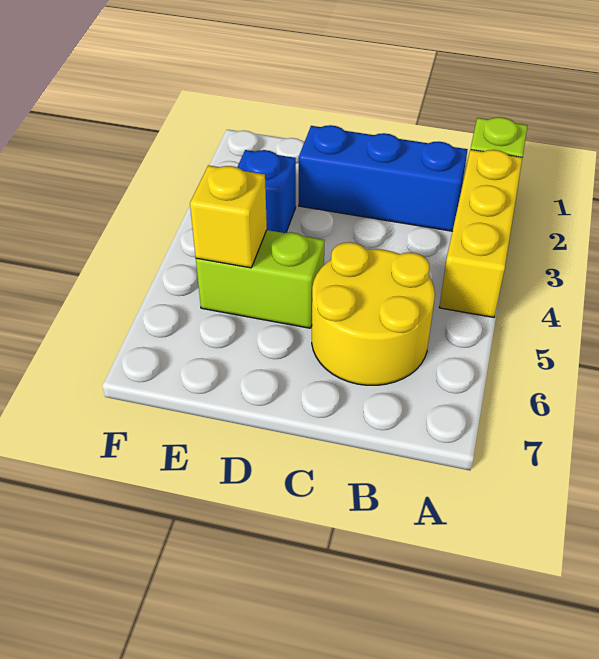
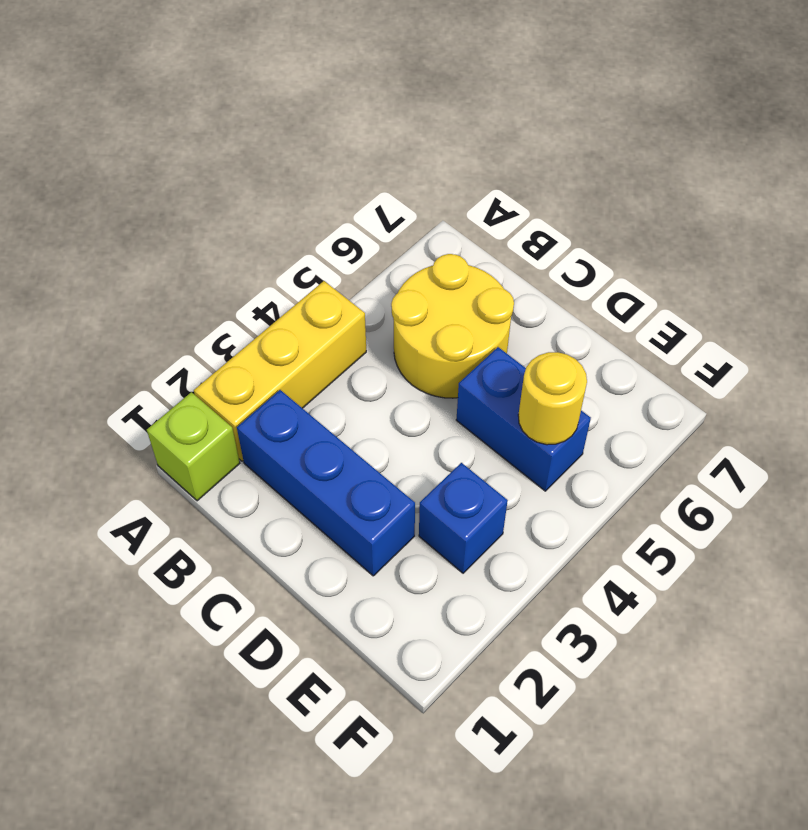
lime 1x2 brick [196,230,325,328] -> blue 1x2 brick [456,347,591,491]
yellow 1x1 brick [190,165,267,268] -> yellow 1x1 round brick [518,352,587,445]

